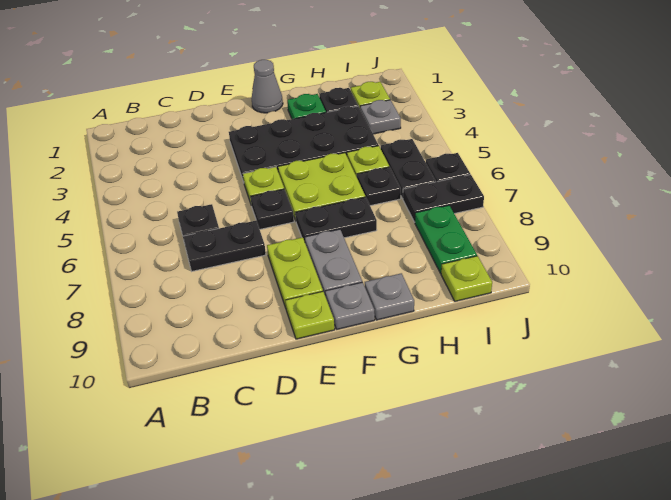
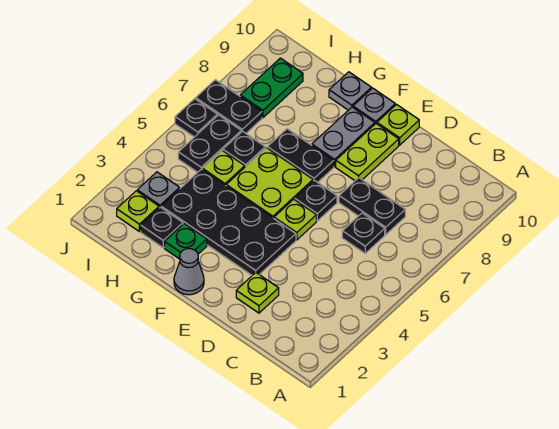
lime 1x1 plate [441,256,492,301] -> lime 1x1 plate moved to [236,273,279,313]

